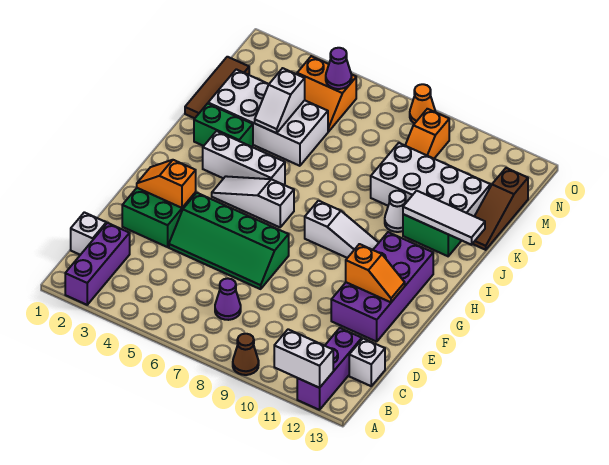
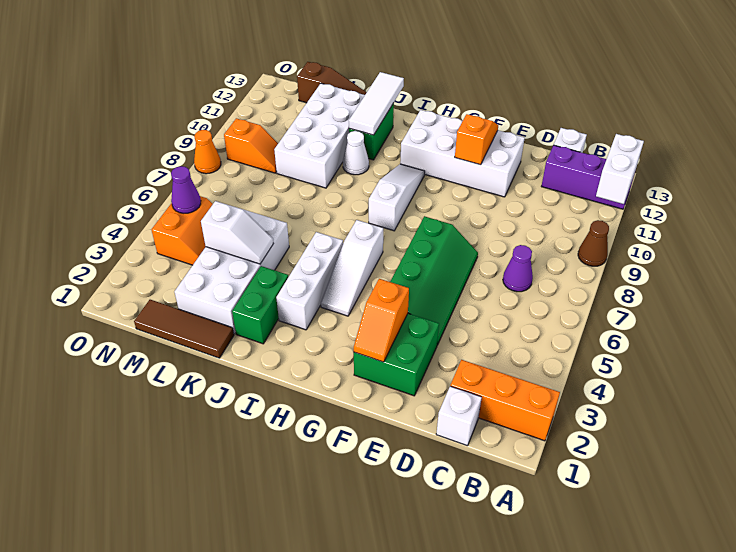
purple 1x3 brick [65,223,130,305] -> orange 1x3 brick [450,360,560,441]
purple 2x4 brick [331,232,433,342] -> white 2x4 brick [400,110,525,197]

